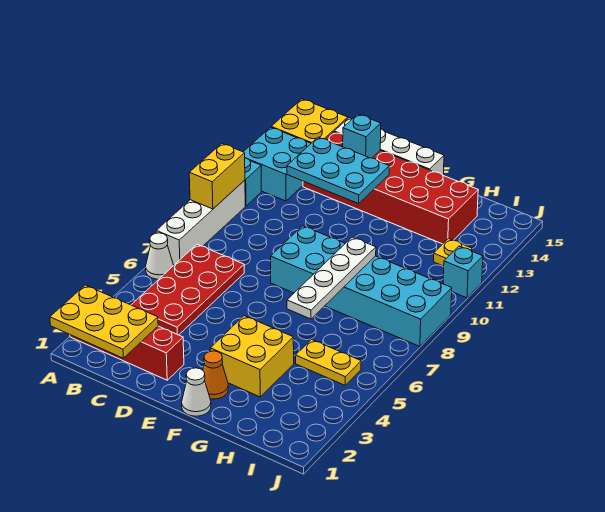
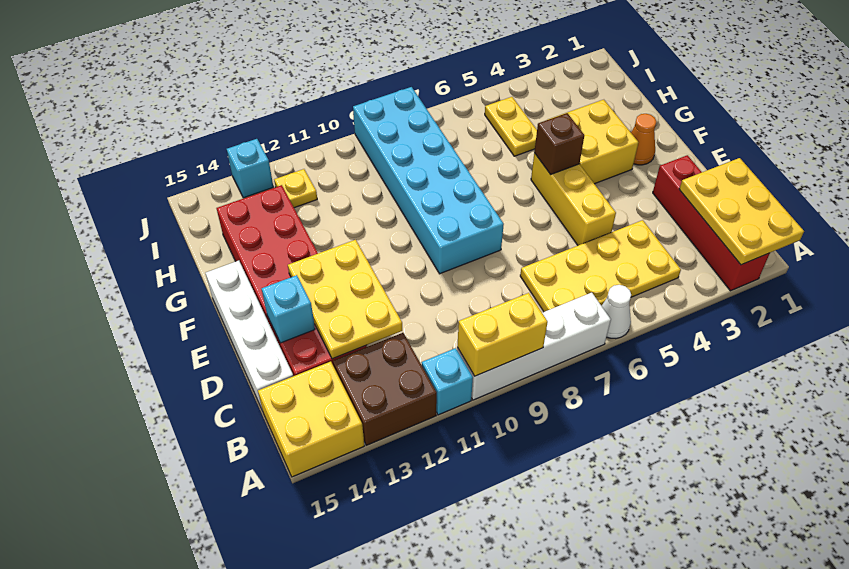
cyan 2x2 brick [244,127,311,201] -> brown 2x2 brick [333,333,437,445]
red 2x4 plate [131,244,244,335] -> yellow 2x4 plate [520,220,681,312]
cyan 2x3 plate [287,137,389,204] -> yellow 2x3 plate [288,240,402,359]
none -> yellow 1x3 brick [531,153,616,245]
white 1x1 cone [182,368,211,416] -> none
none -> brown 1x1 brick [534,113,584,174]
white 1x4 plate [287,237,376,319] -> none
cyan 1x1 brick [443,246,483,298] -> cyan 1x1 brick moved to [227,139,273,198]

